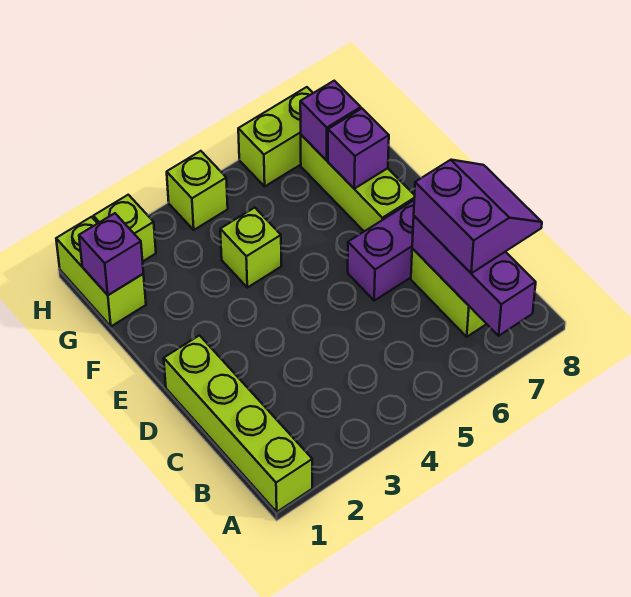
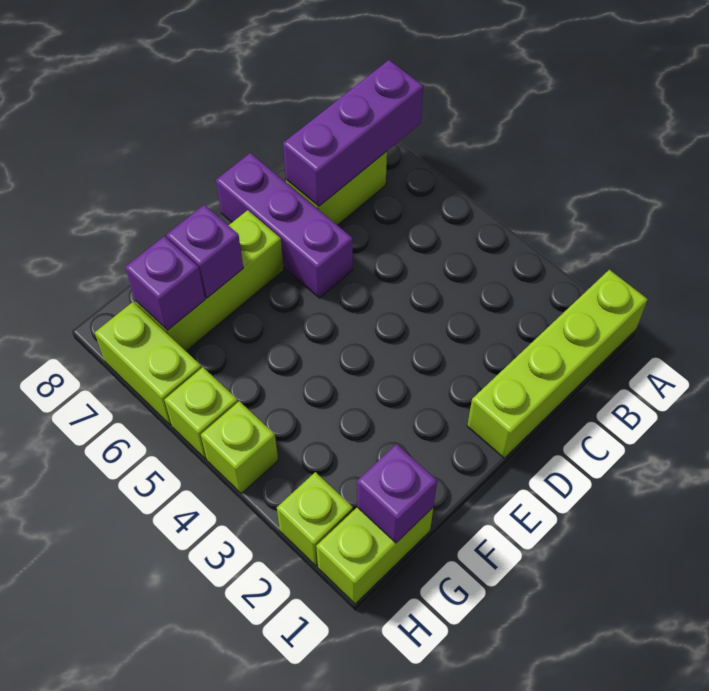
purple 2x2 slope [414,160,542,273] -> none
lime 1x1 brick [220,208,281,288] -> lime 1x1 brick moved to [164,367,238,459]

